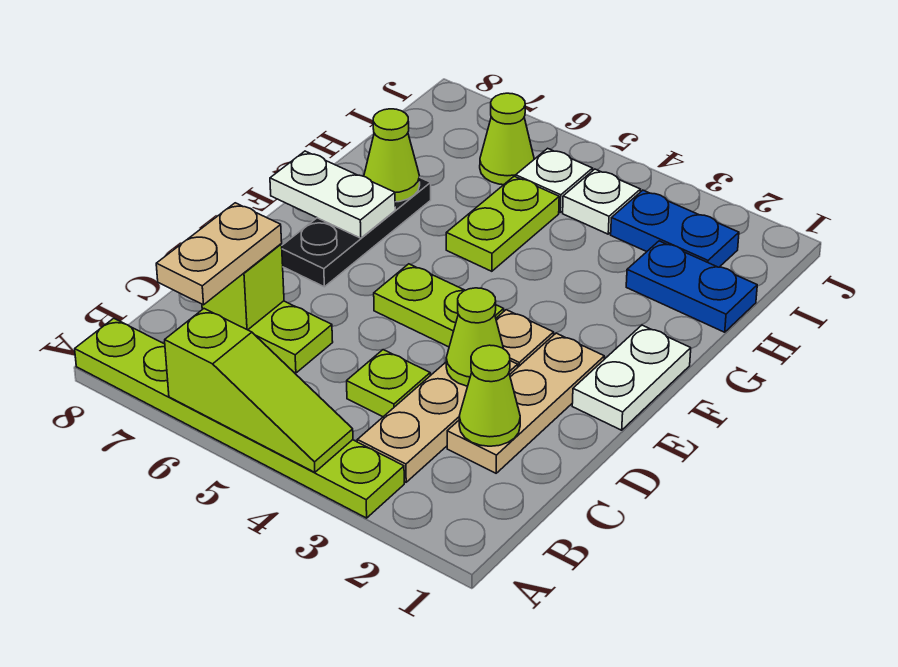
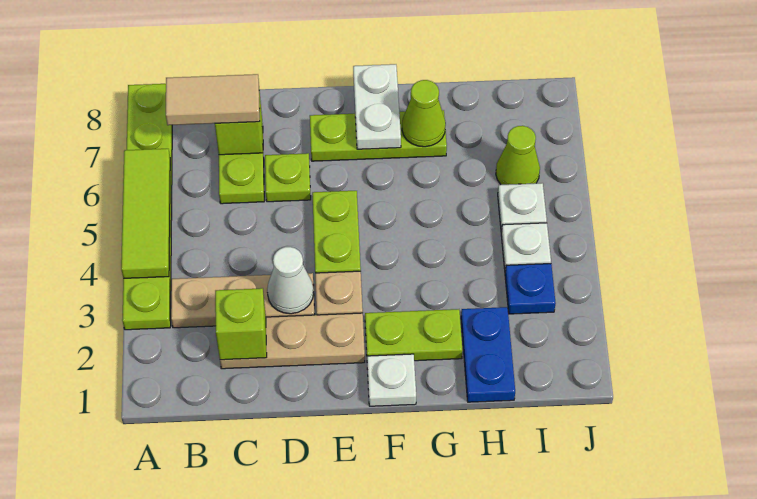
lime 1x3 slope [165,309,353,472] -> lime 1x3 tile [121,149,170,278]
tan 1x2 plate [156,203,282,305] -> tan 1x2 tile [166,74,260,125]
lime 1x1 cone [459,345,520,446] -> lime 1x1 brick [215,288,267,360]
lime 1x1 plate [347,350,430,417] -> lime 1x1 plate moved to [265,153,311,202]
lime 1x1 cone [446,288,504,386] -> white 1x1 cone [267,247,314,314]
white 1x2 plate [572,325,691,430] -> white 1x1 plate [367,354,416,406]
black 1x3 plate [282,177,431,287] -> lime 1x3 plate [310,110,447,161]
lime 1x2 plate [446,176,559,271] -> lime 1x2 plate moved to [365,309,463,361]
blue 1x2 plate [611,190,739,267] -> blue 1x1 plate [505,264,556,314]

